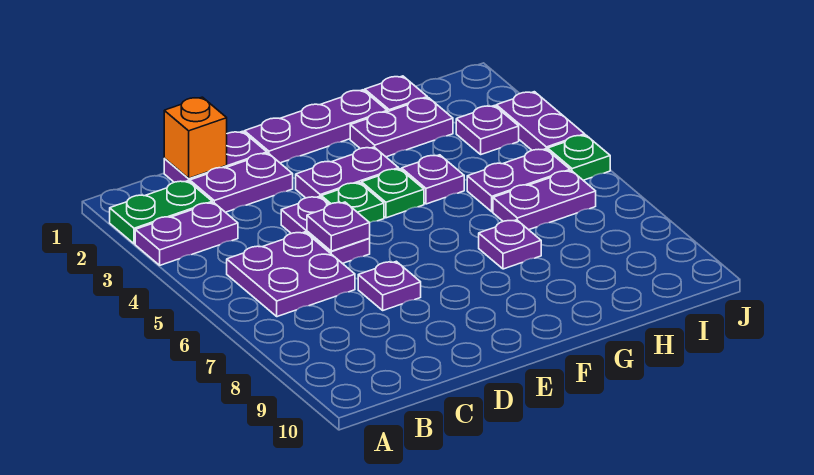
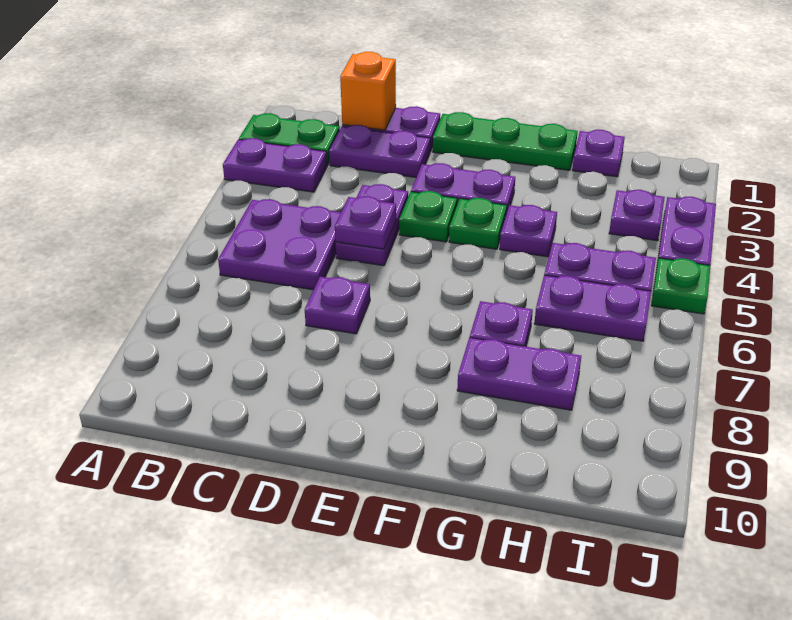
purple 1x3 plate [244,90,387,163] -> green 1x3 plate [433,112,578,170]
purple 1x2 plate [350,98,453,157] -> purple 1x2 plate moved to [457,338,581,410]

